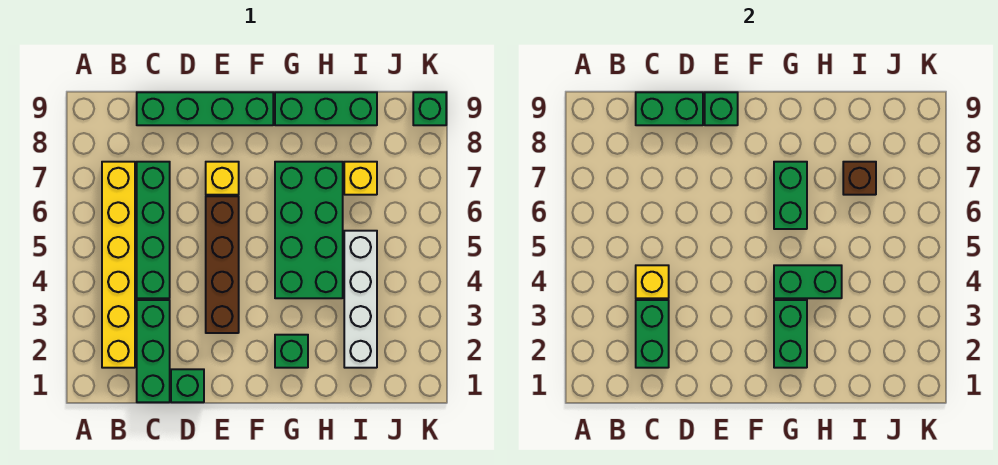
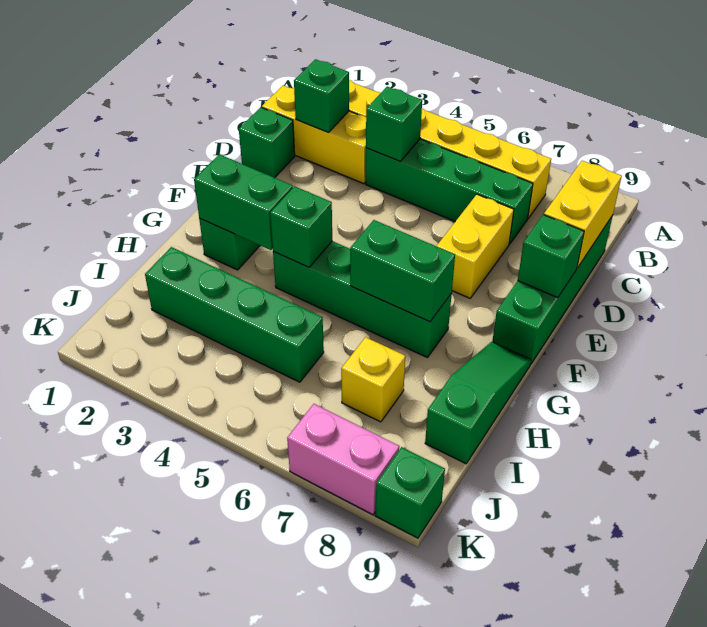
green 1x3 brick [137,300,170,402] -> yellow 1x3 brick [262,85,366,184]
green 1x2 brick [636,300,669,368] -> green 1x1 brick [294,59,349,132]
yellow 1x1 brick [636,265,669,298] -> green 1x1 brick [366,87,422,161]
green 1x2 brick [636,92,703,125] -> yellow 1x2 brick [544,161,622,268]
brown 1x4 brick [206,196,239,333] -> none
yellow 1x1 brick [206,162,239,195] -> yellow 1x2 brick [437,194,514,298]
green 2x4 brick [275,162,343,298] -> green 1x4 brick [273,241,452,358]
green 1x2 brick [774,265,842,298] -> green 1x1 brick [270,186,332,267]
green 1x3 brick [275,92,377,125] -> green 1x3 slope [425,342,531,464]
white 1x4 brick [344,231,377,368] -> green 1x4 brick [145,247,324,382]
brown 1x1 brick [843,162,876,195] -> none
none -> pink 1x2 brick [287,404,399,515]

